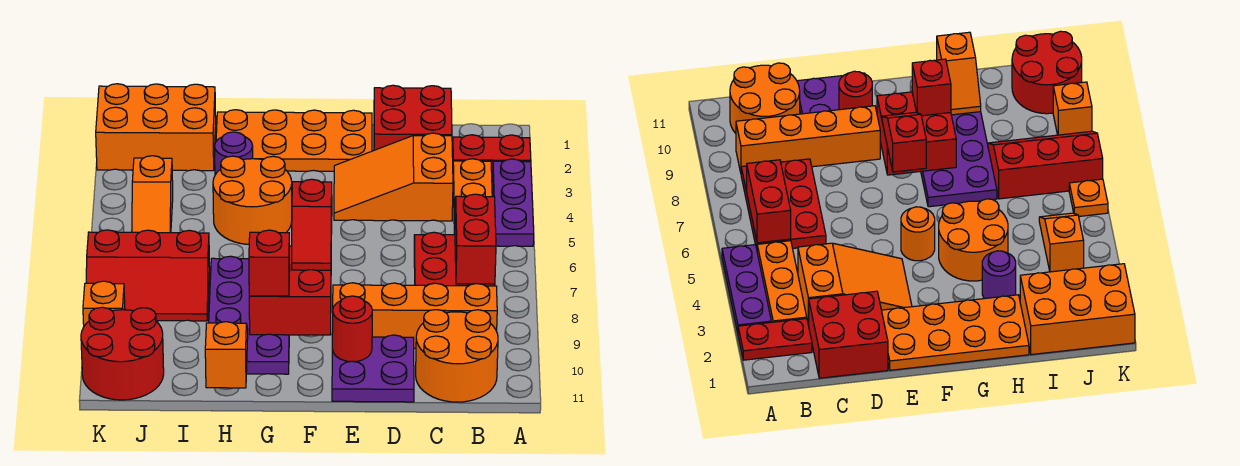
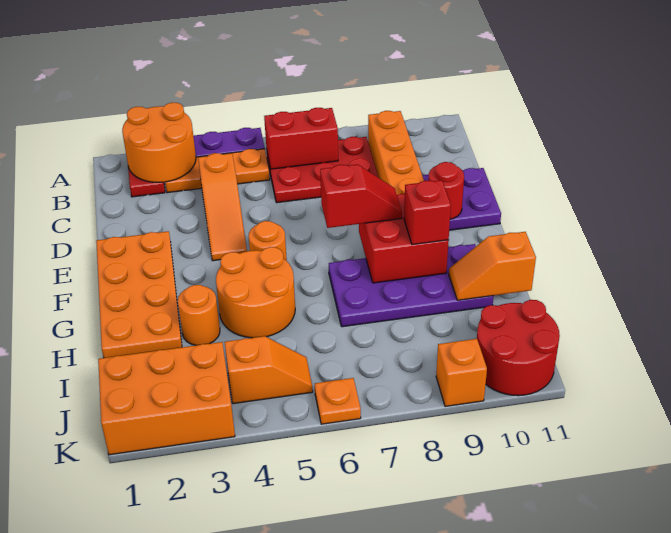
orange 2x2 round brick [416,310,498,402] -> orange 2x2 round brick moved to [122,103,196,182]
red 2x2 brick [374,85,452,150] -> none
orange 2x3 slope [334,133,453,221] -> orange 1x3 slope [198,153,247,261]
purple 1x1 round brick [215,132,253,175] -> orange 1x1 round brick [178,285,220,345]
orange 2x3 brick [96,84,216,171] -> orange 2x3 brick turned to [98,342,235,455]
red 2x3 slope [86,230,210,321] -> none

